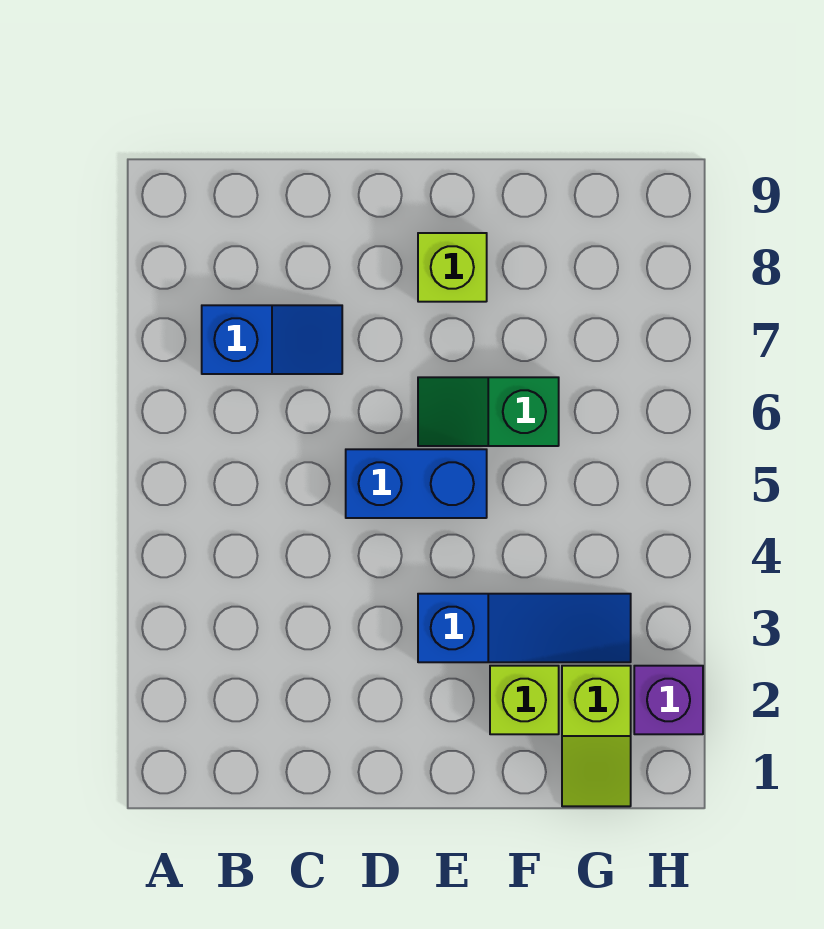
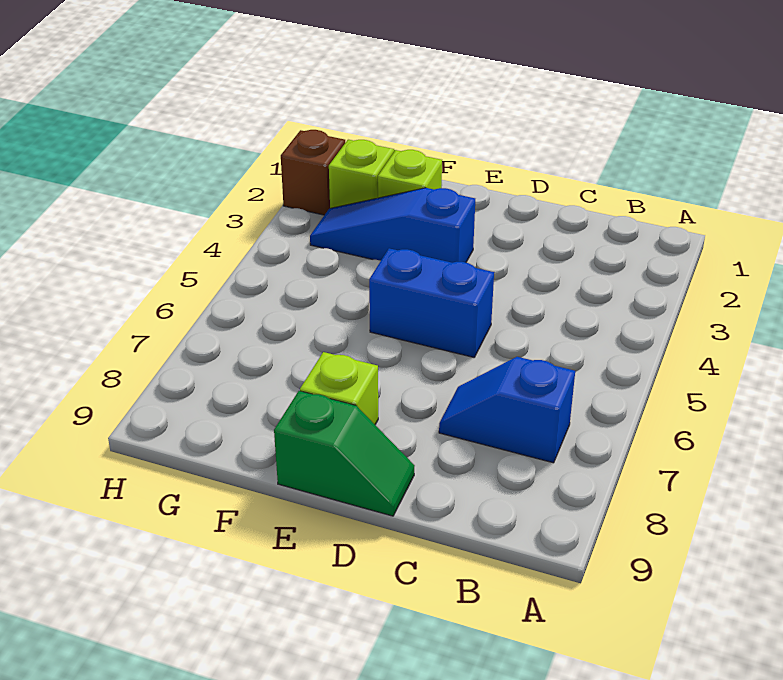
green 1x2 slope [418,377,559,446] -> green 1x2 slope moved to [274,391,414,516]
purple 1x1 brick [634,666,703,734] -> brown 1x1 brick [281,130,345,215]

